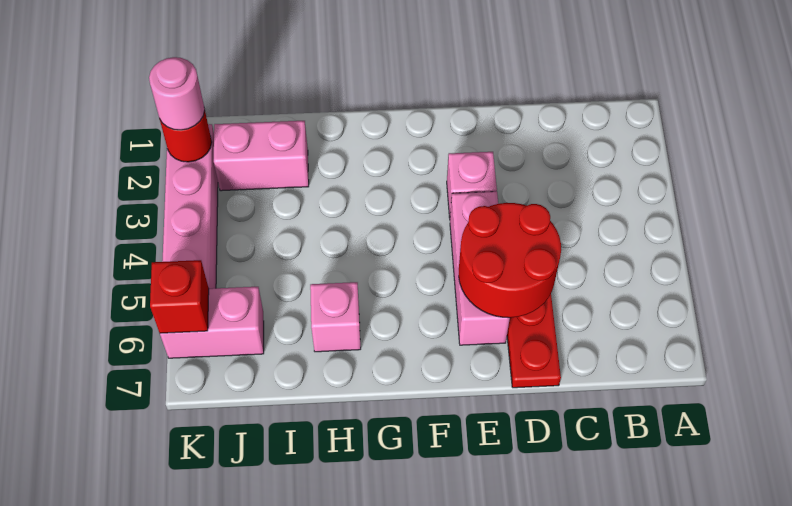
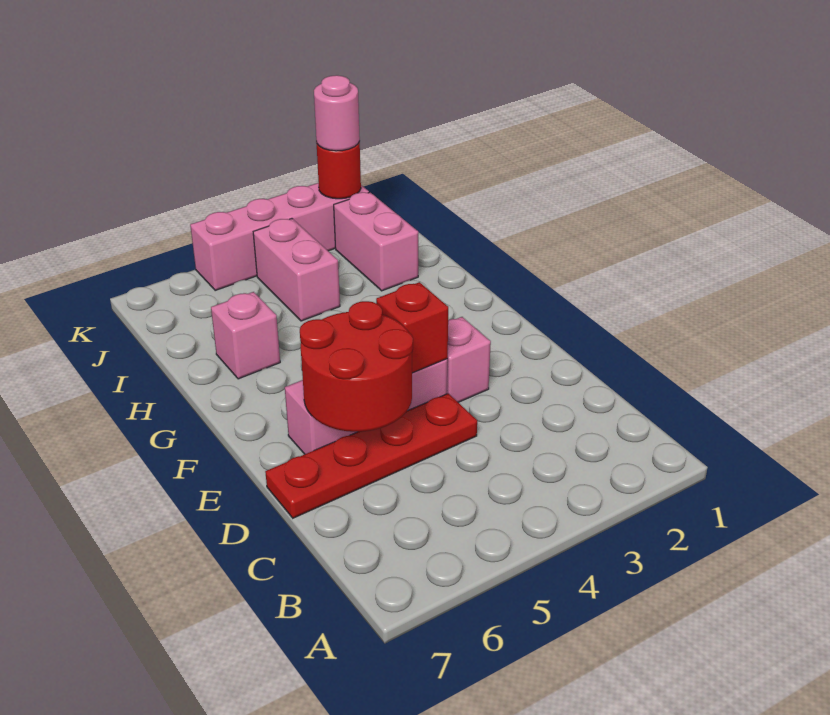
pink 1x2 brick [160,287,264,358] -> pink 1x2 brick moved to [253,219,340,321]
red 1x1 brick [150,260,209,333] -> red 1x1 brick moved to [376,282,448,373]

